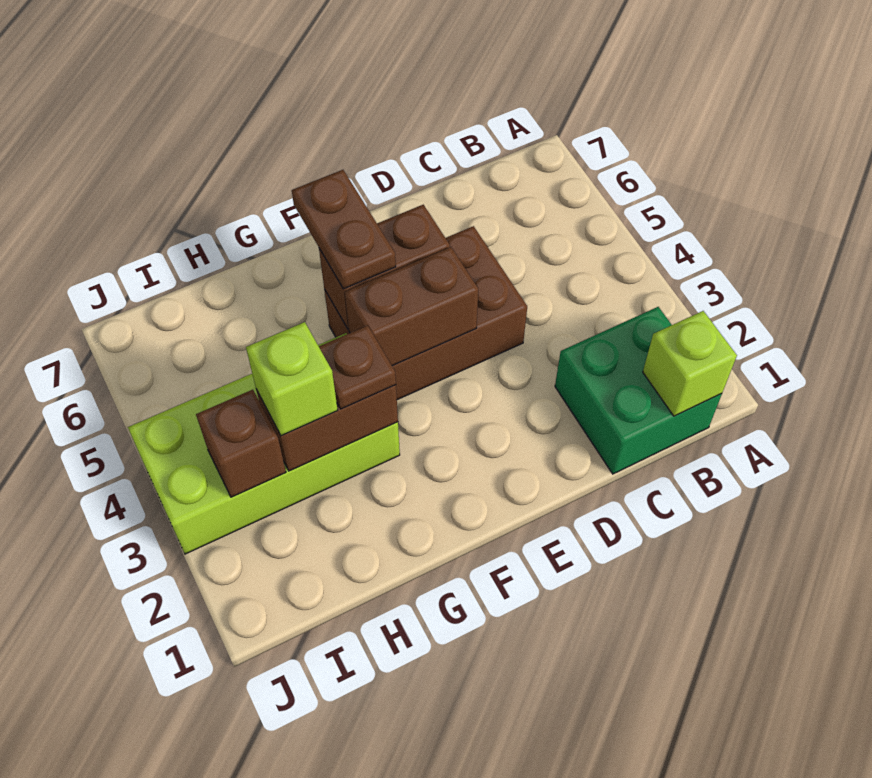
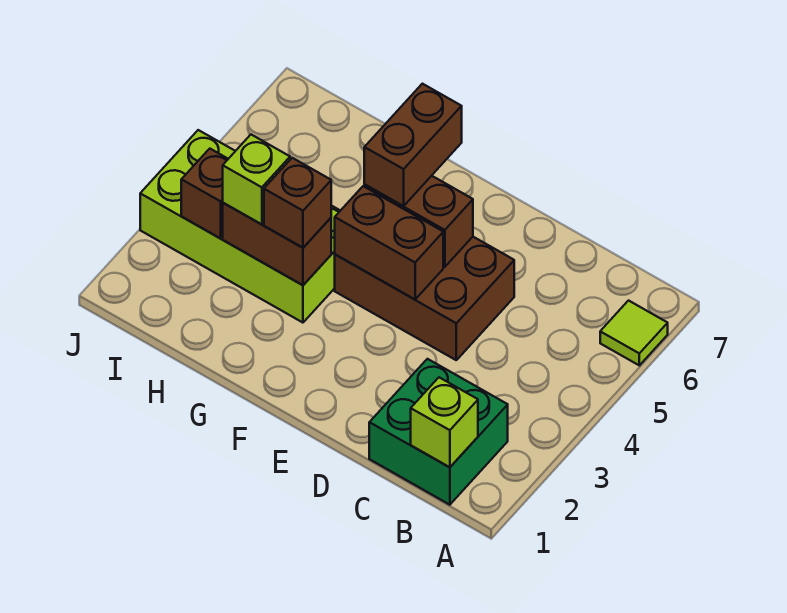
none -> lime 1x1 tile [600,301,668,365]
brown 1x2 plate [292,170,396,289] -> brown 1x2 brick [364,84,462,206]
brown 1x1 plate [319,325,396,409] -> brown 1x1 brick [264,158,331,248]

